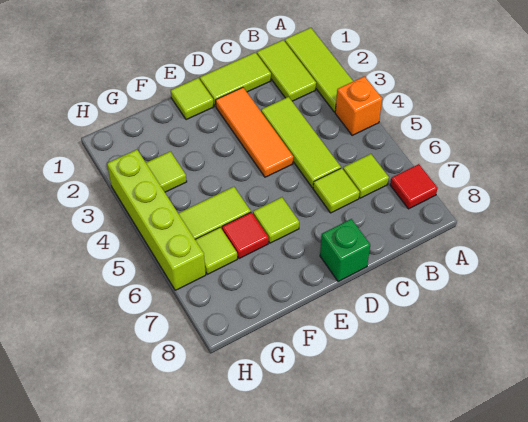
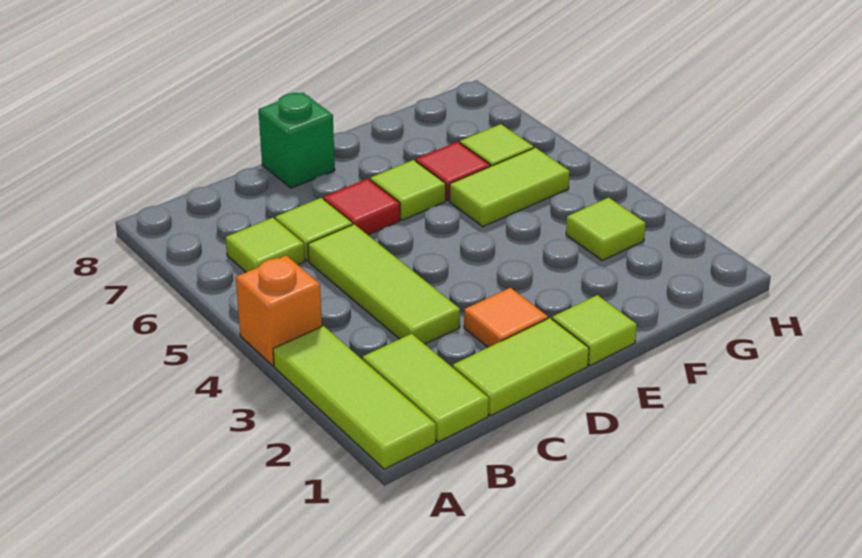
red 1x1 tile [390,164,438,209] -> red 1x1 tile moved to [323,179,400,235]
orange 1x3 tile [216,87,293,177] -> orange 1x1 tile [464,288,548,347]
lime 1x4 brick [107,150,206,290] -> none

